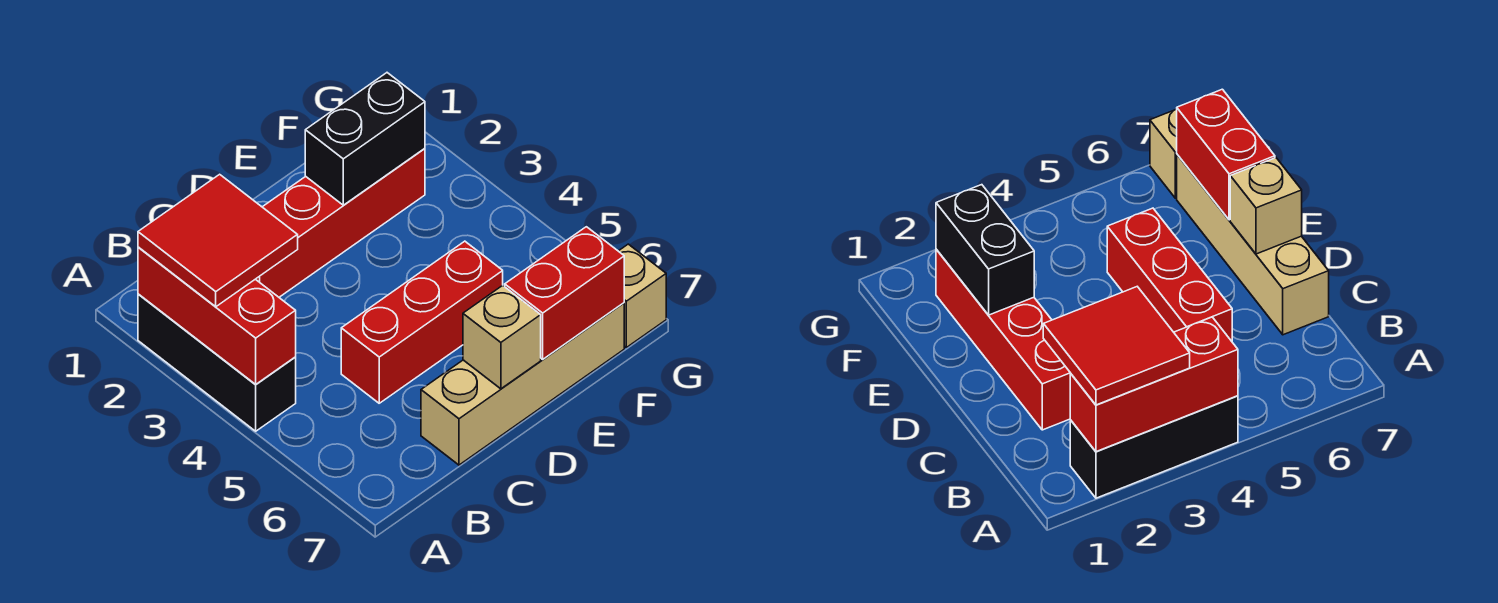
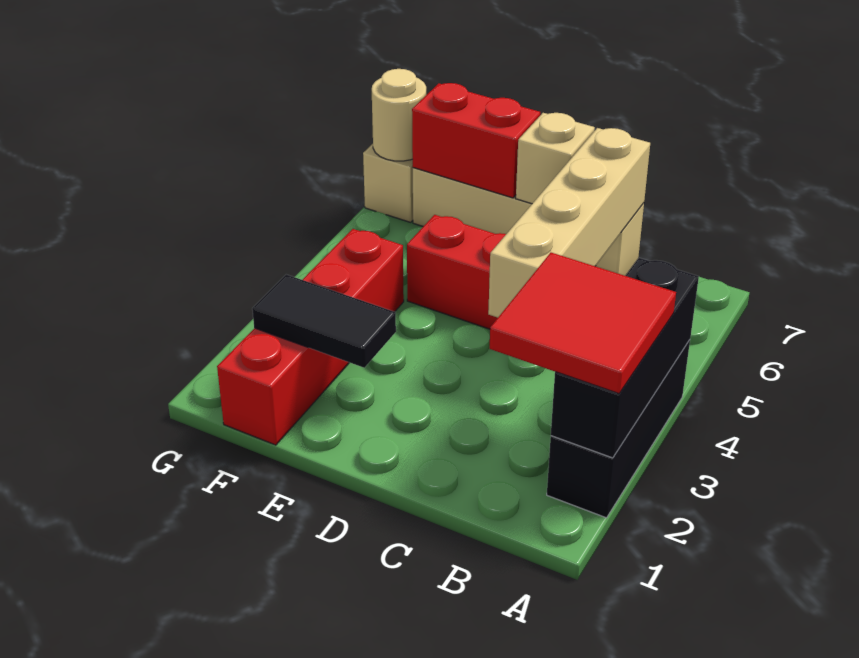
red 1x3 brick [138,247,296,385] -> black 1x3 brick [551,258,699,458]
red 1x4 brick [256,148,425,297] -> red 1x4 brick turned to [217,229,404,445]
none -> tan 1x4 brick [488,128,650,318]
black 1x2 brick [305,73,425,205] -> black 1x2 tile [252,274,396,368]
none -> tan 1x1 round brick [372,69,426,161]

